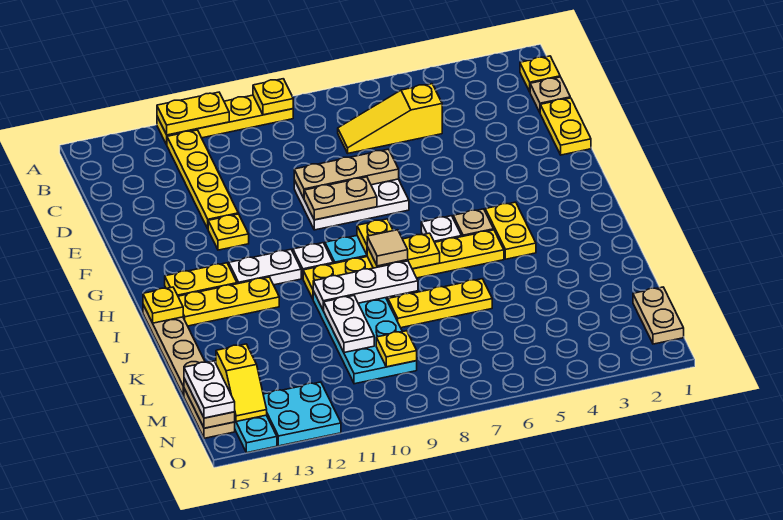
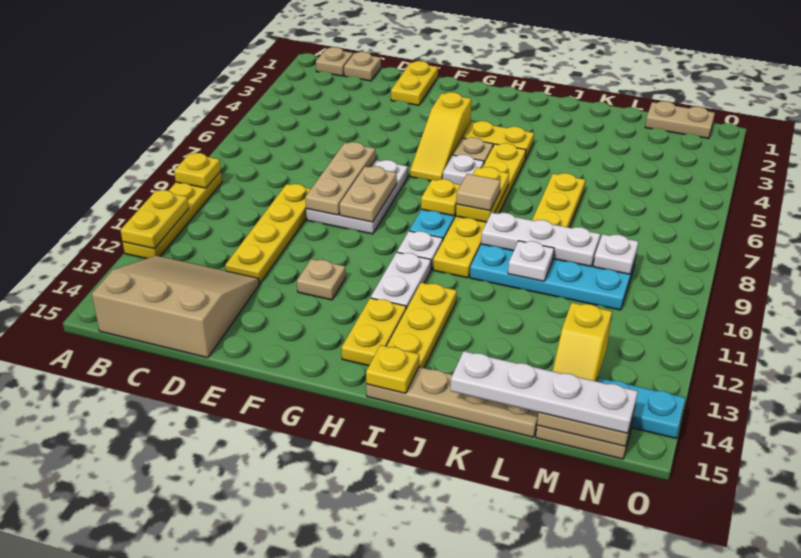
yellow 1x1 plate [520,56,560,92] -> tan 1x1 plate [316,47,353,76]
yellow 1x4 plate [167,130,238,228] -> yellow 1x4 plate turned to [225,184,311,284]
none -> tan 3x3 slope [92,256,259,358]
yellow 1x3 slope [338,84,442,153] -> yellow 1x3 slope moved to [410,92,471,181]
yellow 1x2 plate [540,98,591,155] -> yellow 1x2 plate turned to [391,61,438,105]
yellow 1x1 plate [208,214,249,250] -> tan 1x1 plate [297,259,346,300]
white 1x3 plate [313,261,418,310] -> white 1x3 plate turned to [481,213,600,266]
white 1x2 plate [323,296,374,353] -> white 1x1 plate [508,241,554,281]
yellow 1x1 plate [376,331,417,367] -> white 1x1 plate [593,234,639,274]
yellow 1x2 slope [216,344,267,422] -> yellow 1x2 slope turned to [553,303,612,381]
white 1x2 plate [184,361,235,418] -> white 1x4 plate [451,351,638,433]
cyan 2x2 plate [263,382,341,446] -> none

